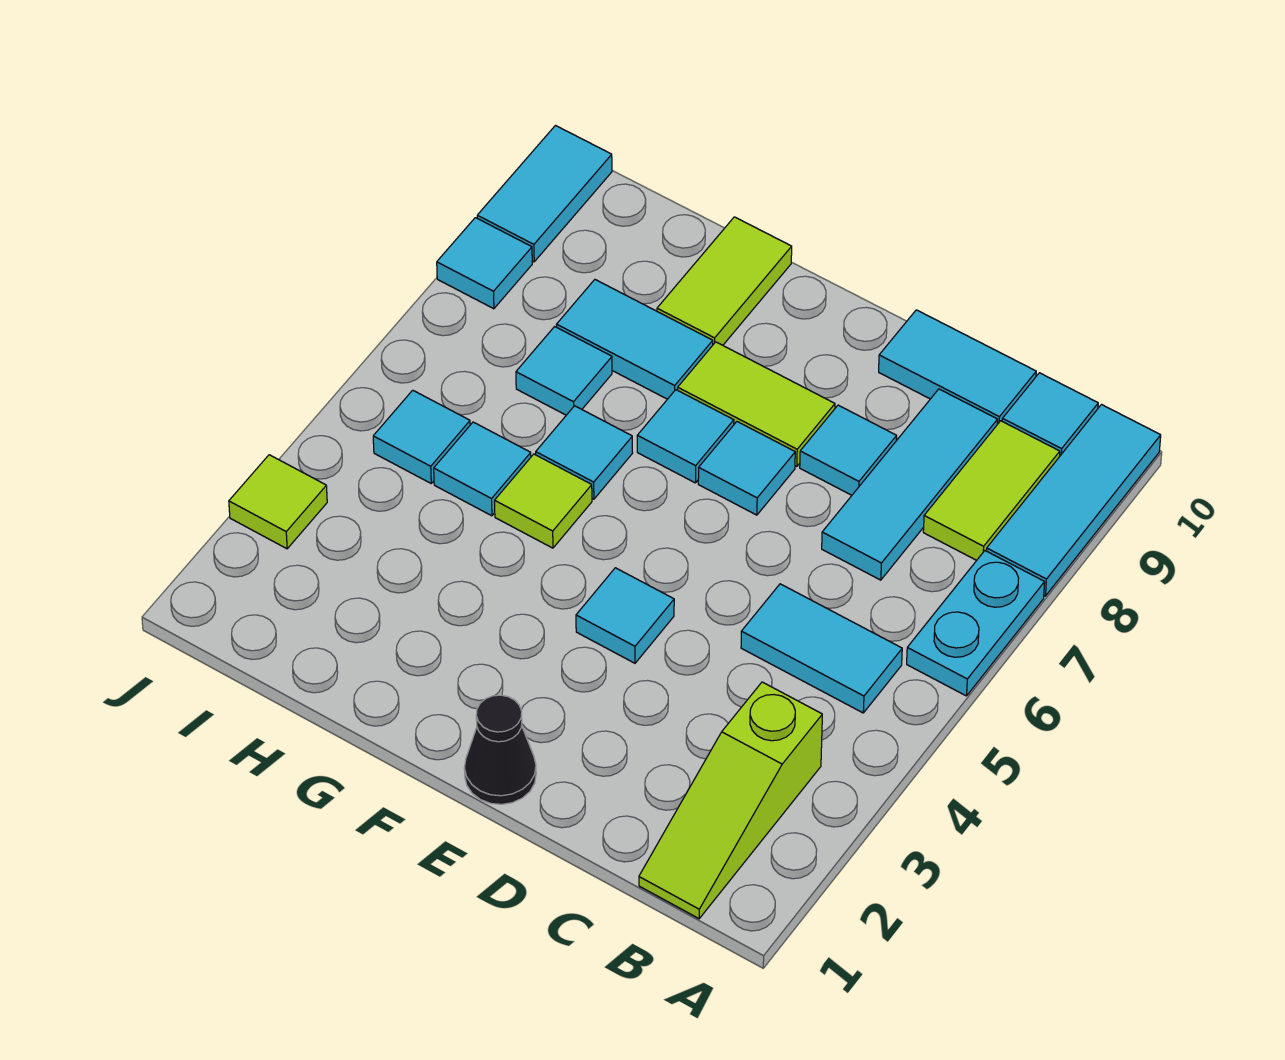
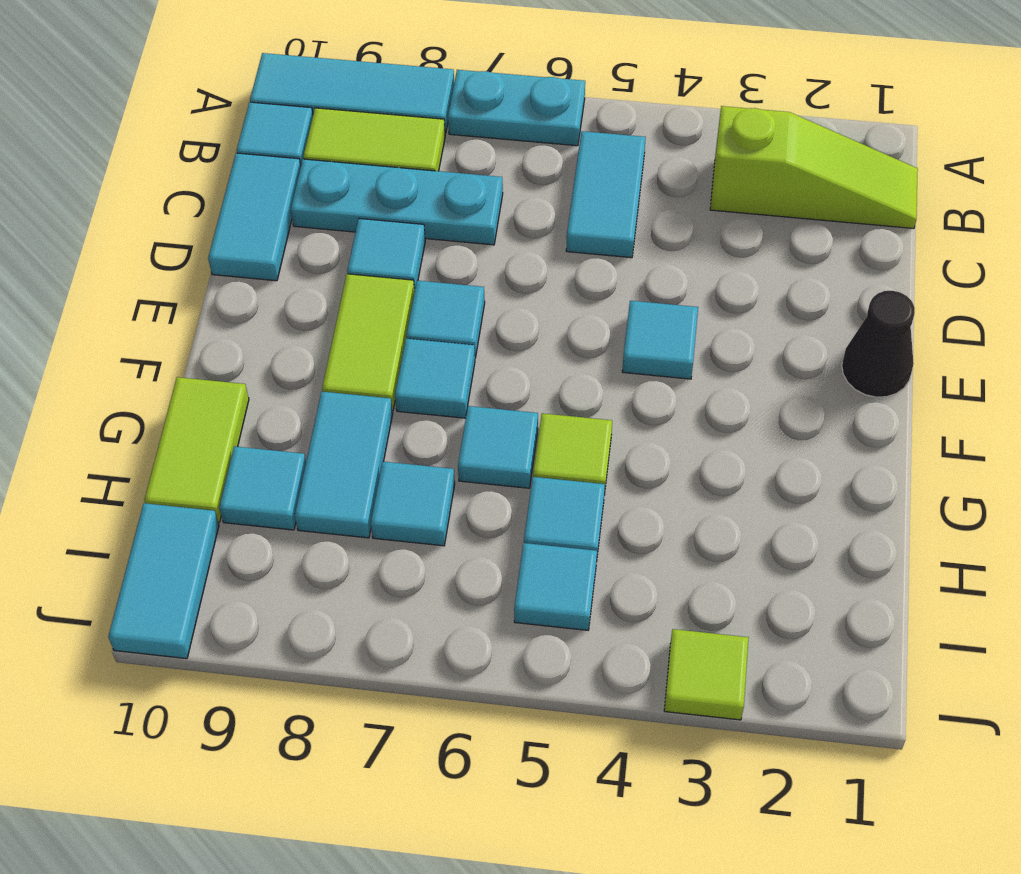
cyan 1x3 tile [822,389,998,580] -> cyan 1x3 plate [291,159,503,245]
lime 1x2 tile [657,217,792,345] -> lime 1x2 tile turned to [144,377,249,522]
cyan 1x1 tile [437,218,532,309] -> cyan 1x1 tile moved to [219,446,306,530]
cyan 1x2 tile [477,126,612,262] -> cyan 1x2 tile turned to [108,503,219,659]

